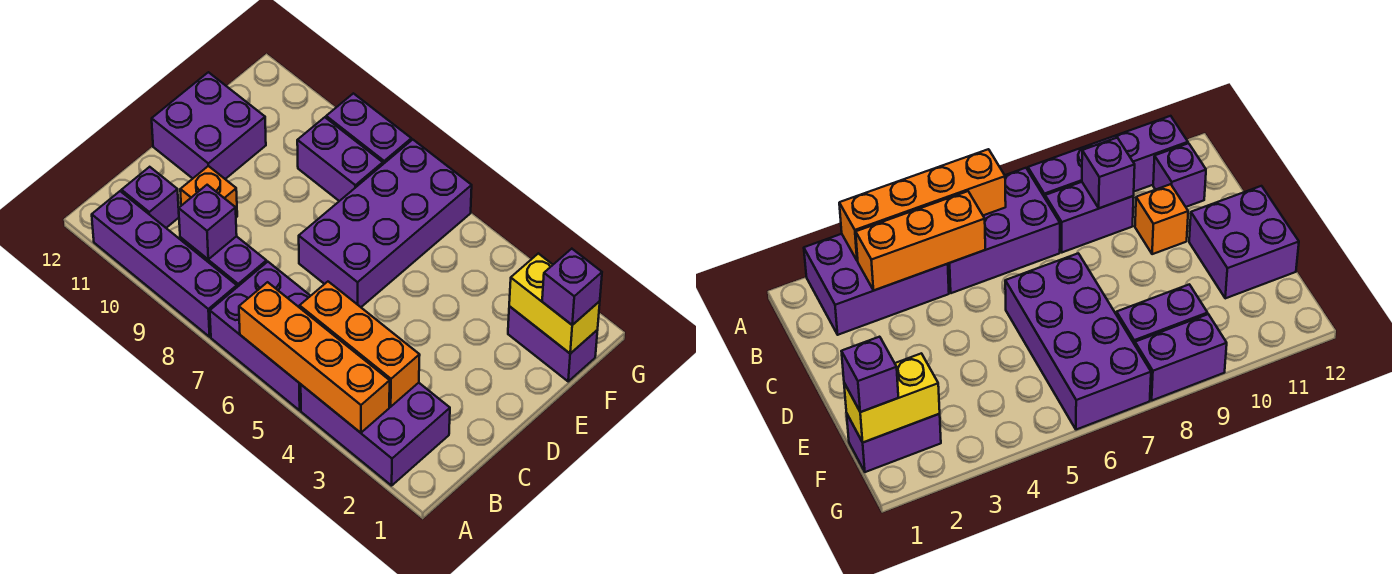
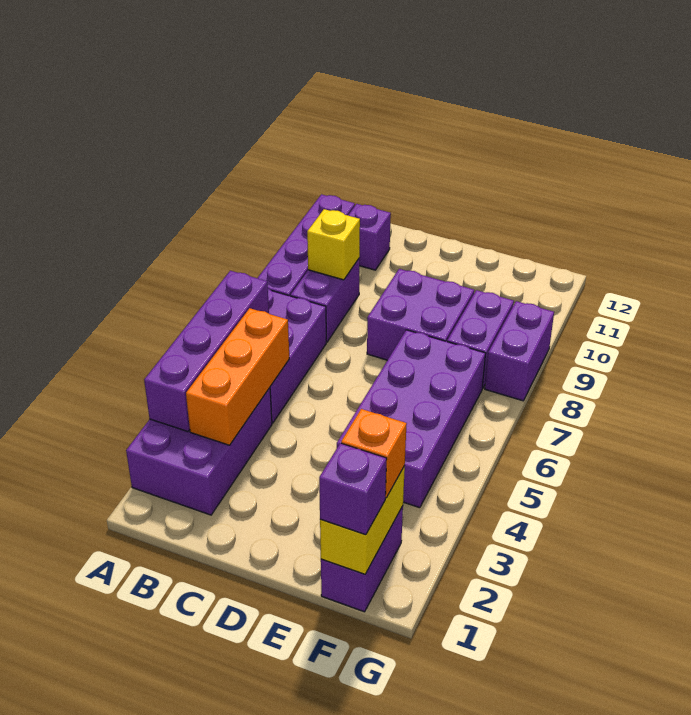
orange 1x4 brick [239,282,390,433] -> purple 1x4 brick [144,271,269,432]
purple 1x1 brick [179,185,237,259] -> yellow 1x1 brick [307,209,360,280]
orange 1x1 brick [180,166,237,217] -> orange 1x1 brick moved to [341,409,407,498]
purple 2x4 brick [299,140,472,307] -> purple 2x4 brick turned to [337,330,486,508]
purple 2x2 brick [152,72,266,179] -> purple 2x2 brick moved to [367,269,474,360]

